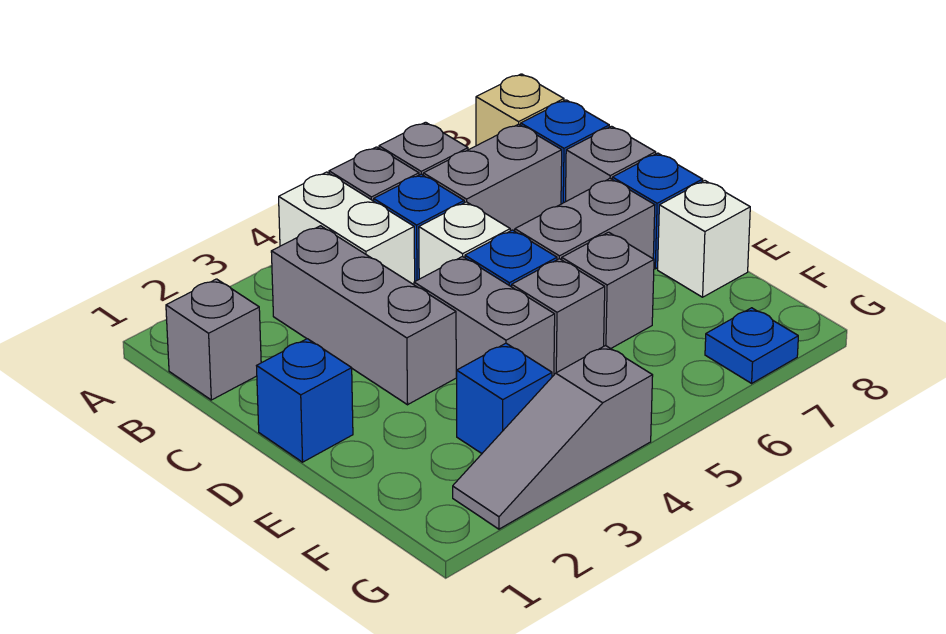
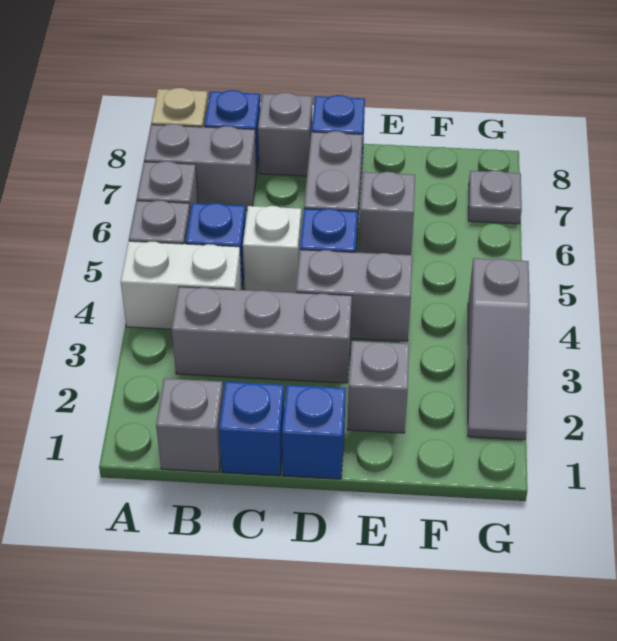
grey 1x2 brick [423,124,562,231] -> grey 1x2 brick turned to [144,124,257,211]
grey 1x1 brick [512,259,605,374] -> grey 1x1 brick moved to [347,341,409,433]
white 1x1 brick [658,181,750,297] -> none
blue 1x1 brick [456,343,552,453] -> blue 1x1 brick moved to [219,382,284,476]
blue 1x1 plate [705,308,798,383] -> grey 1x1 plate [468,170,522,224]

